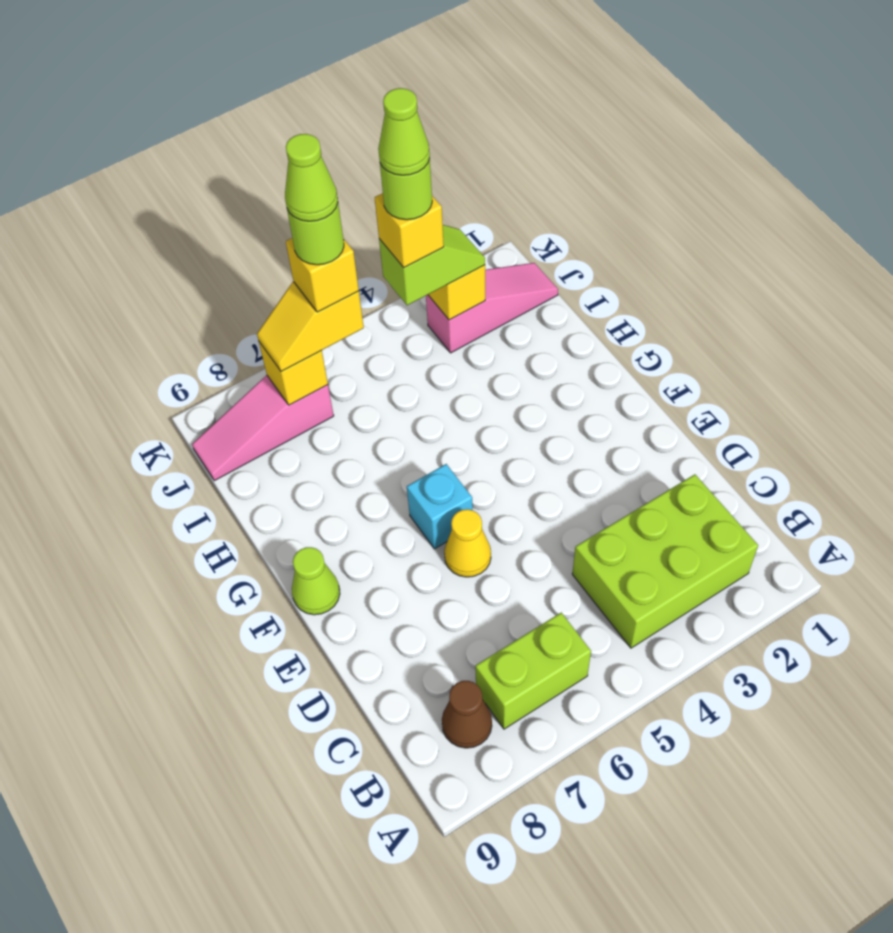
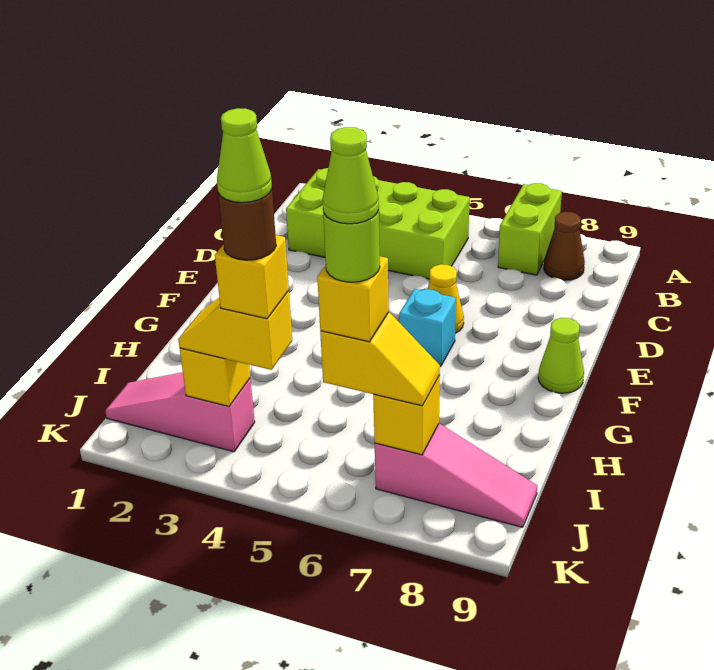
lime 2x3 brick [572,474,758,648] -> lime 2x4 brick [286,168,470,279]
lime 1x2 brick [475,613,591,729] -> lime 1x2 brick turned to [498,183,562,275]
lime 1x2 slope [379,225,485,305] -> yellow 1x2 slope [178,291,292,370]
lime 1x1 round brick [380,158,432,220] -> brown 1x1 round brick [218,190,276,260]

